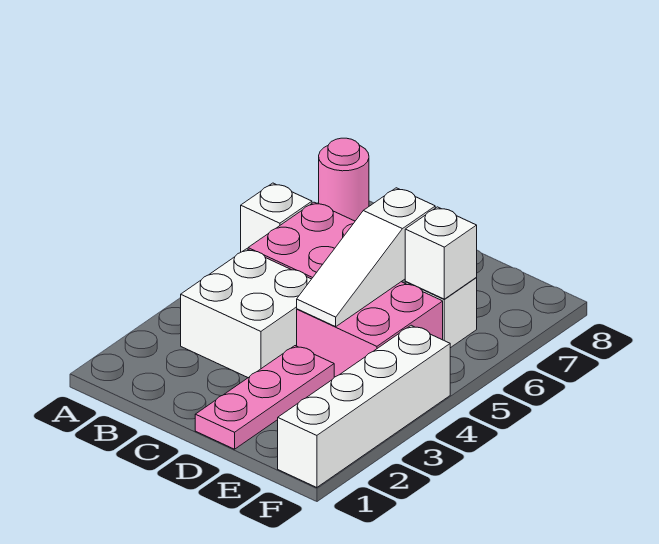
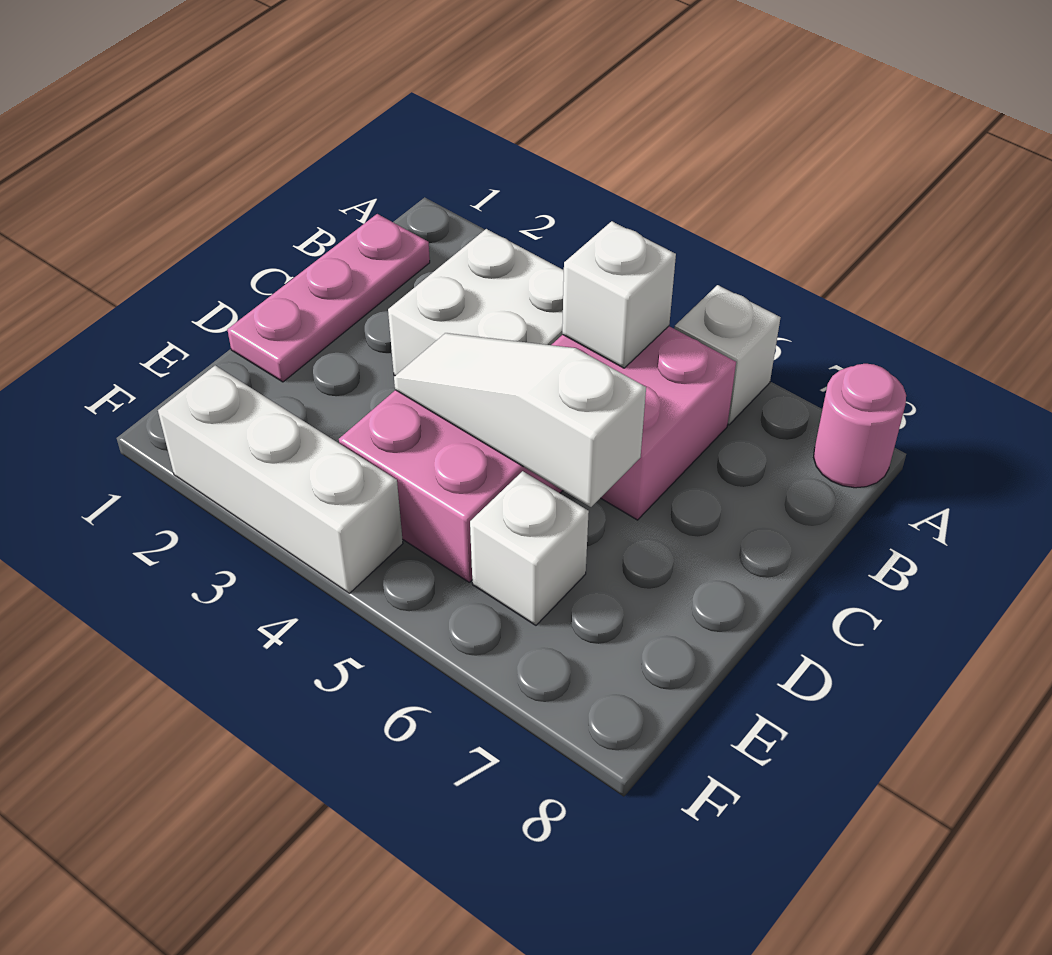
pink 1x3 plate [195,346,334,449] -> pink 1x3 plate turned to [227,214,430,382]
white 1x1 brick [405,207,477,299] -> white 1x1 brick moved to [562,221,676,368]
white 1x4 brick [278,325,450,488] -> white 1x3 brick [158,366,403,593]

